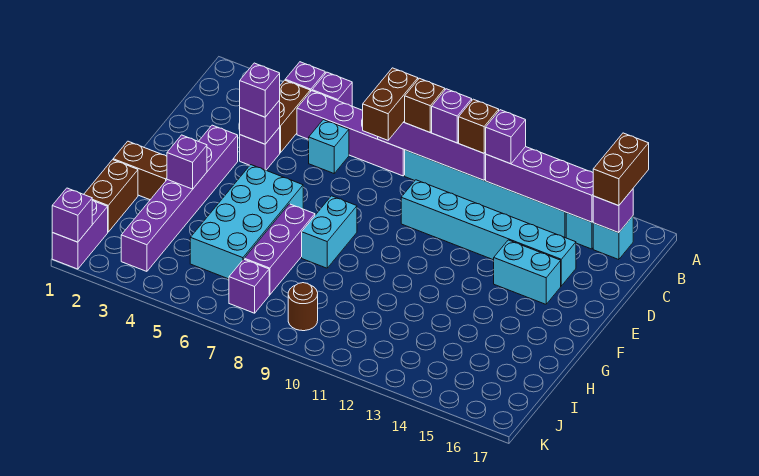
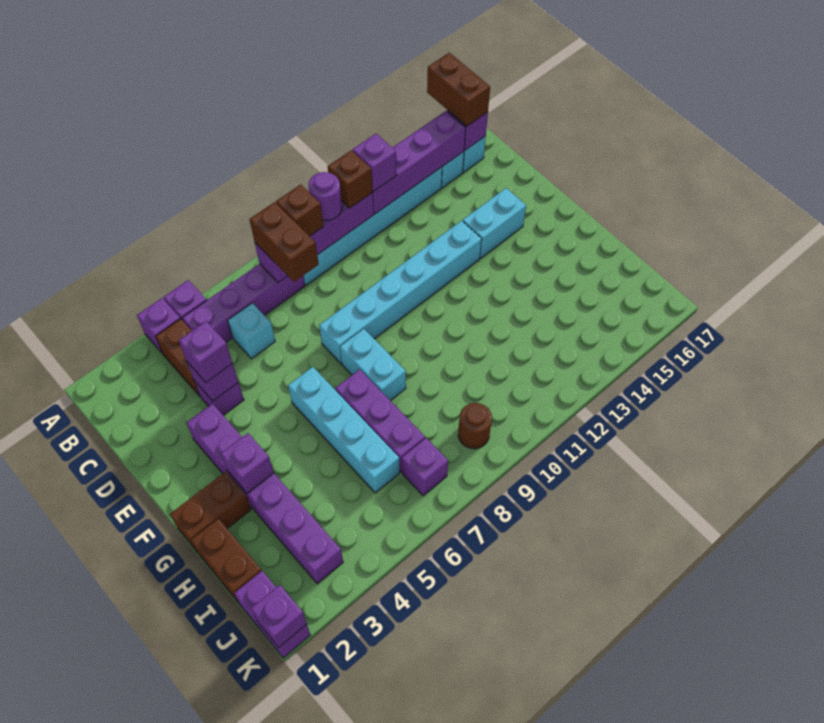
purple 1x1 brick [432,89,472,143] -> purple 1x1 round brick [308,172,342,220]
cyan 1x6 brick [401,180,576,286] -> cyan 1x6 brick moved to [319,221,482,364]
cyan 2x4 brick [190,165,303,279] -> cyan 1x4 brick [288,367,400,493]

